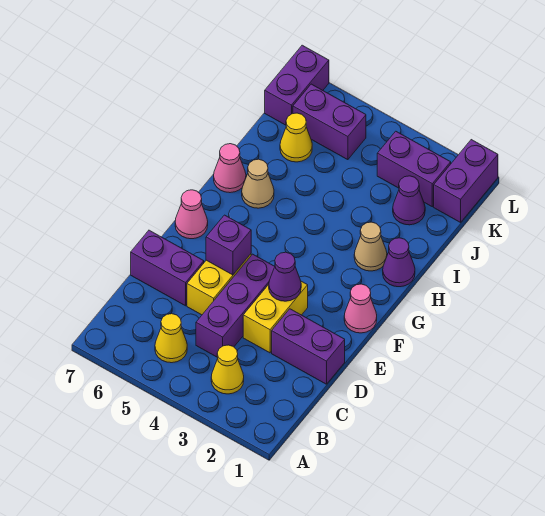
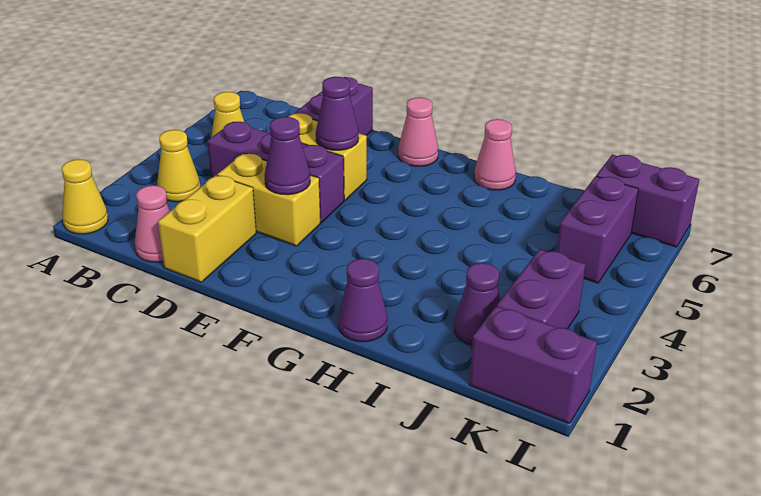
purple 1x2 brick [272,309,345,384] -> yellow 1x2 brick [158,175,256,282]
purple 1x1 brick [206,215,251,275] -> purple 1x1 cone [316,77,359,150]
pink 1x1 cone [344,284,377,333] -> pink 1x1 cone moved to [135,185,170,262]
tan 1x1 cone [354,222,387,271] -> none
tan 1x1 cone [242,159,274,208] -> none
yellow 1x1 cone [280,113,312,162] -> yellow 1x1 cone moved to [62,159,108,234]

